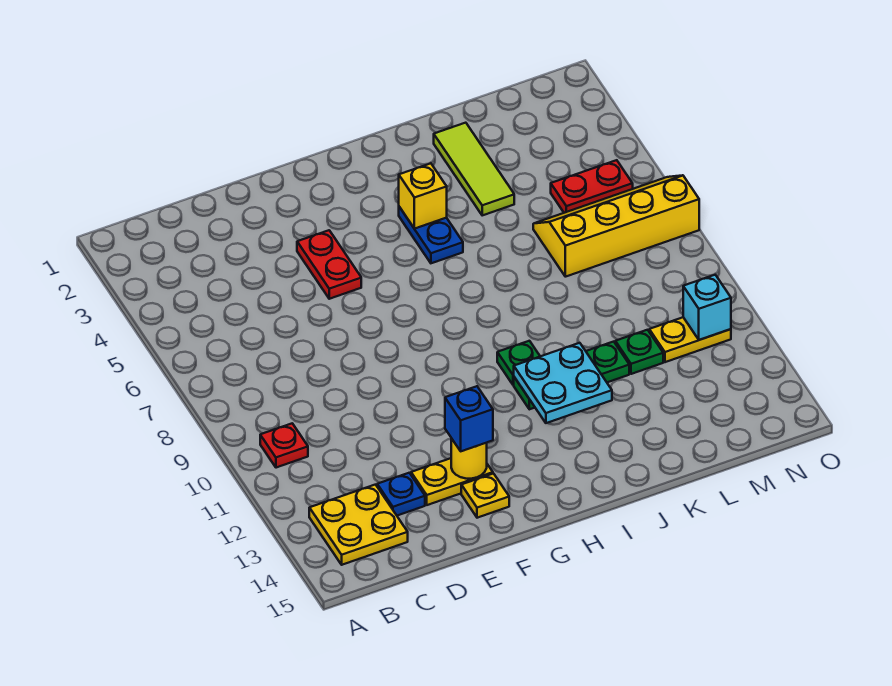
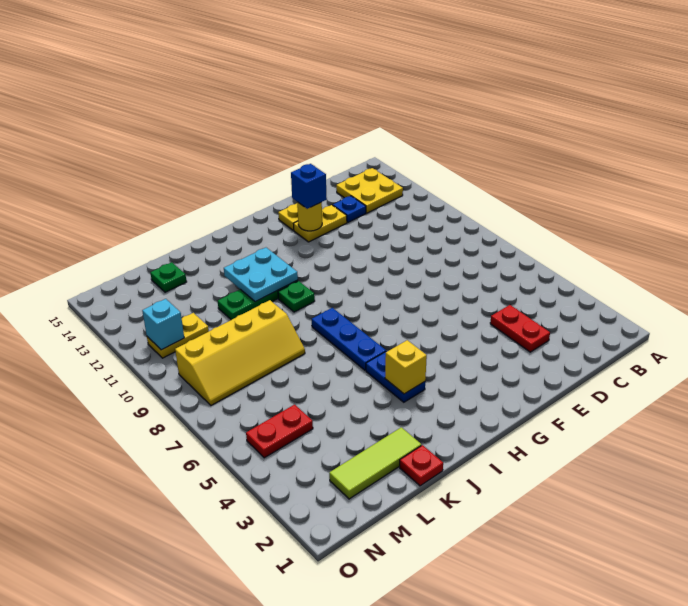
red 1x1 plate [260,423,308,468] -> red 1x1 plate moved to [400,445,443,486]
red 1x2 plate [297,230,361,299] -> red 1x2 plate moved to [490,305,550,352]
none -> blue 1x3 plate [312,308,386,370]
lime 1x3 tile [434,123,514,215] -> lime 1x3 tile turned to [329,427,421,499]
yellow 2x4 slope [533,175,699,277] -> yellow 2x4 slope moved to [175,300,305,405]
green 1x1 plate [615,330,663,374] -> green 1x1 plate moved to [150,262,187,292]

